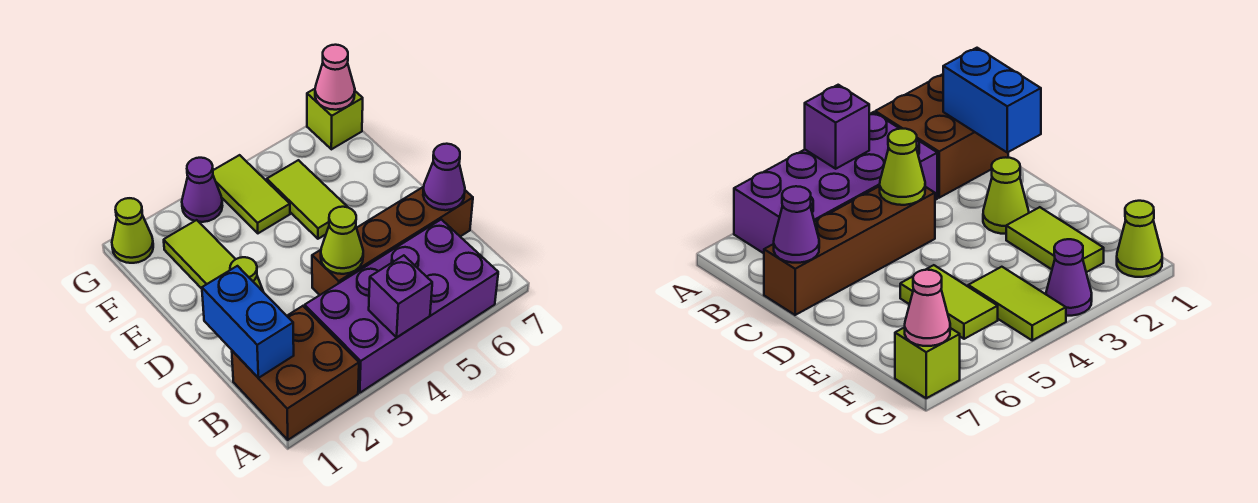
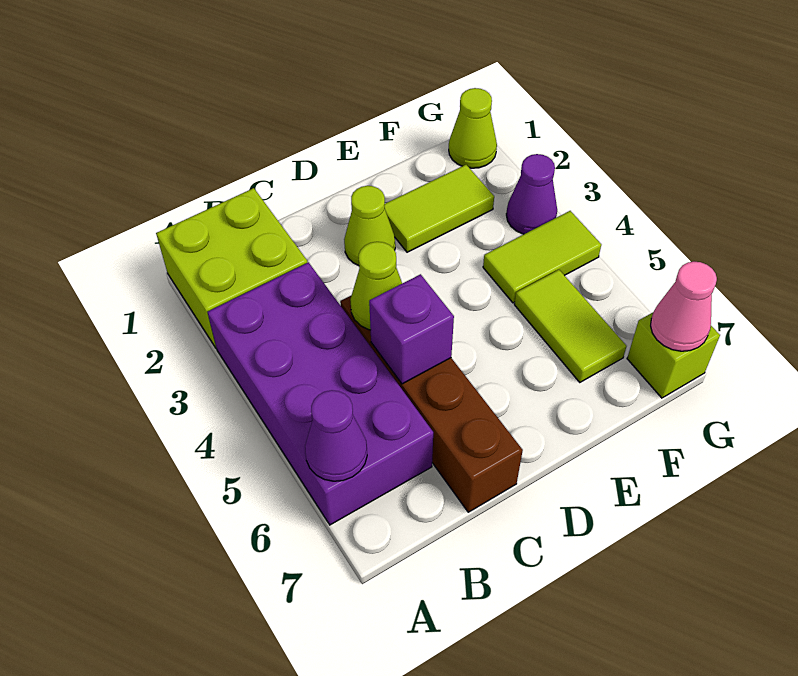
brown 2x2 brick [232,306,359,440] -> lime 2x2 brick [156,188,307,348]
purple 1x1 brick [369,255,432,337] -> purple 1x1 brick moved to [369,274,454,384]
blue 1x2 brick [202,266,294,378] -> none
purple 1x1 cone [423,144,465,210] -> purple 1x1 cone moved to [305,390,367,481]
lime 1x2 tile [267,160,347,239] -> lime 1x2 tile turned to [514,270,627,382]

